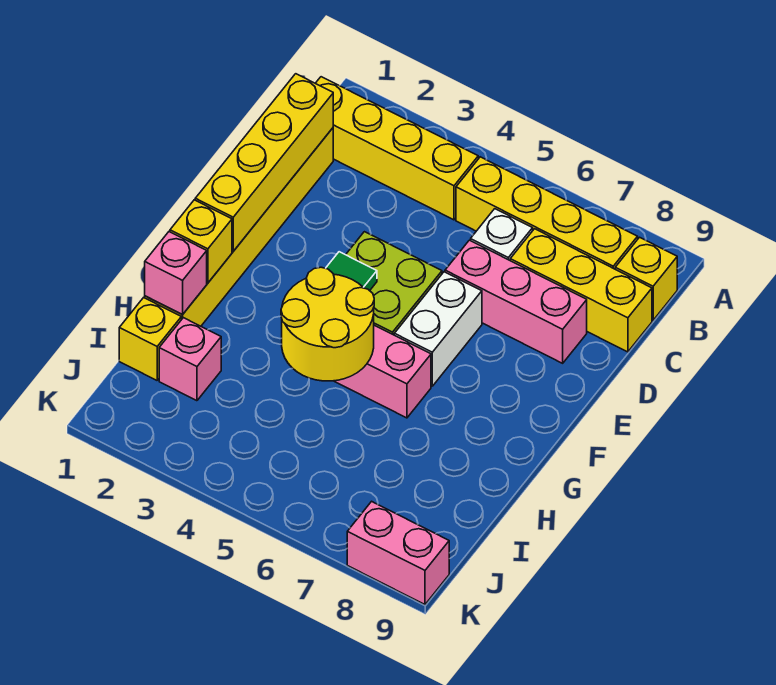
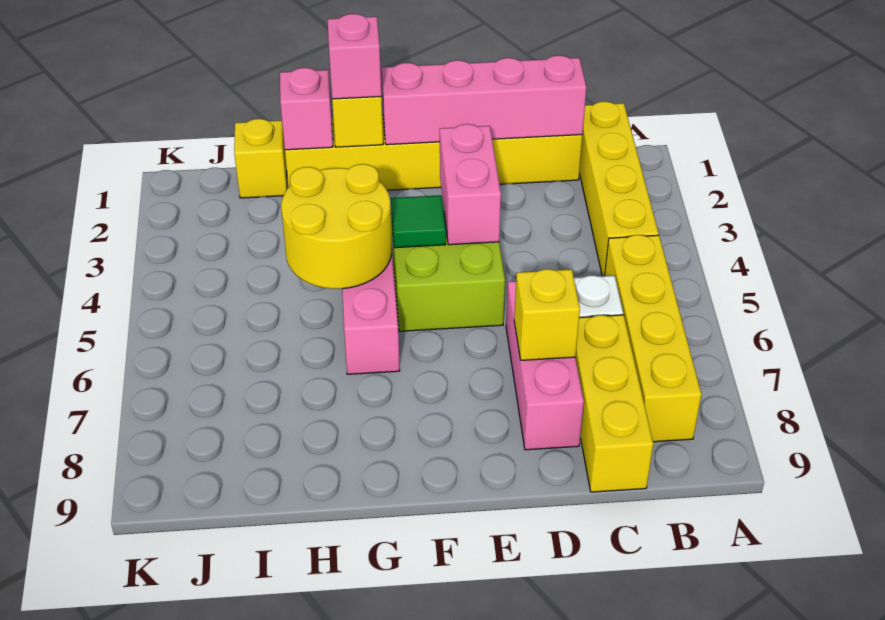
yellow 1x1 brick [615,237,677,320] -> yellow 1x1 brick moved to [514,269,580,360]
yellow 1x4 brick [195,74,333,251] -> pink 1x4 brick [381,55,586,145]
white 1x2 brick [394,272,482,386] -> none
pink 1x1 brick [159,318,221,401] -> pink 1x1 brick moved to [328,14,381,99]
pink 1x2 brick [347,501,449,604] -> pink 1x2 brick moved to [440,124,501,245]

